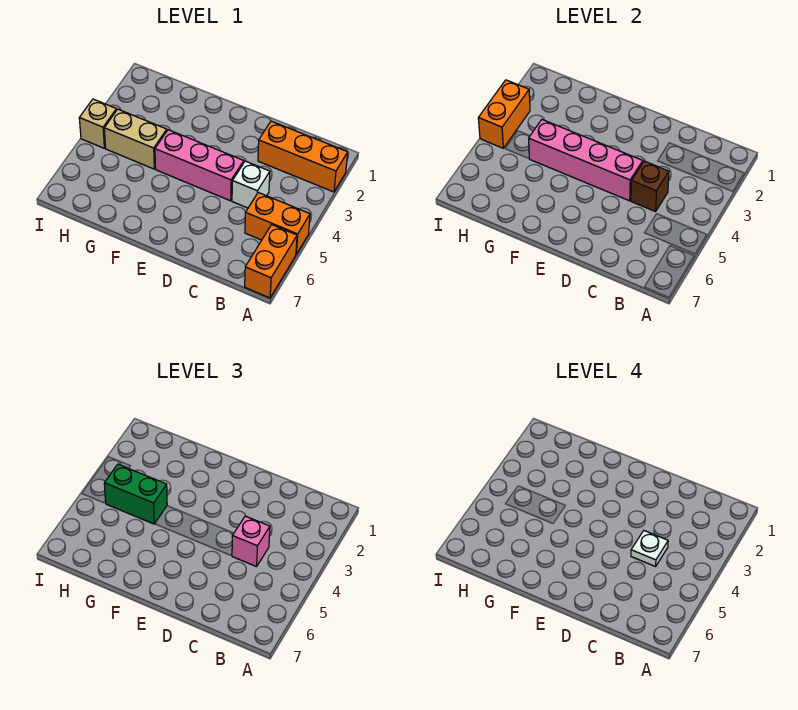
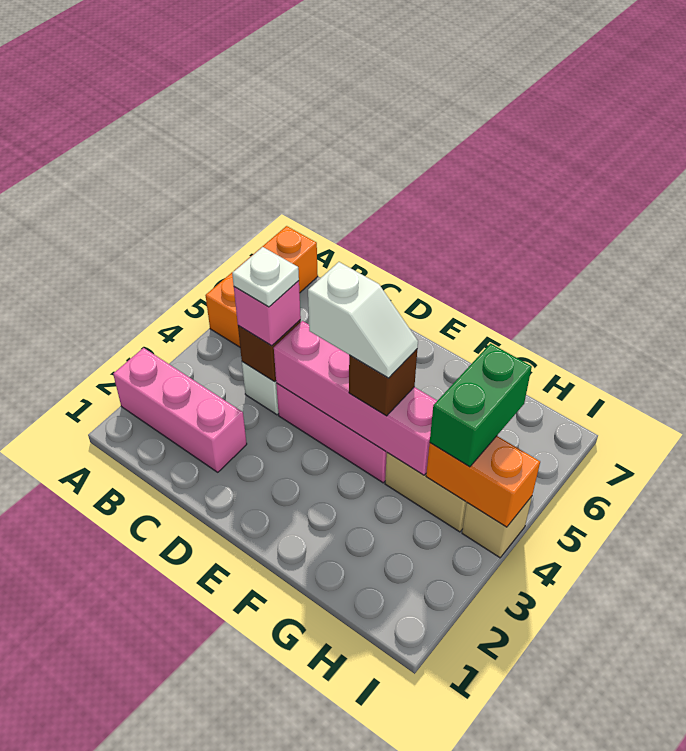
orange 1x3 brick [258,121,348,192] -> pink 1x3 brick [113,348,247,472]
none -> white 1x2 slope [308,262,418,378]
none -> brown 1x1 brick [349,349,417,416]
green 1x2 brick [104,464,167,524] -> green 1x2 brick turned to [430,343,532,467]
orange 1x2 brick [478,80,530,148] -> orange 1x2 brick turned to [426,436,540,527]

